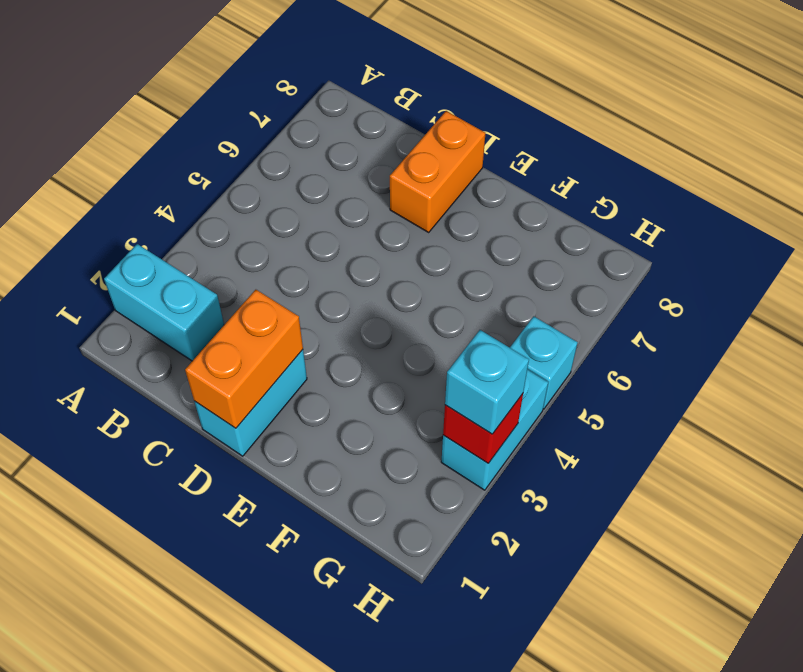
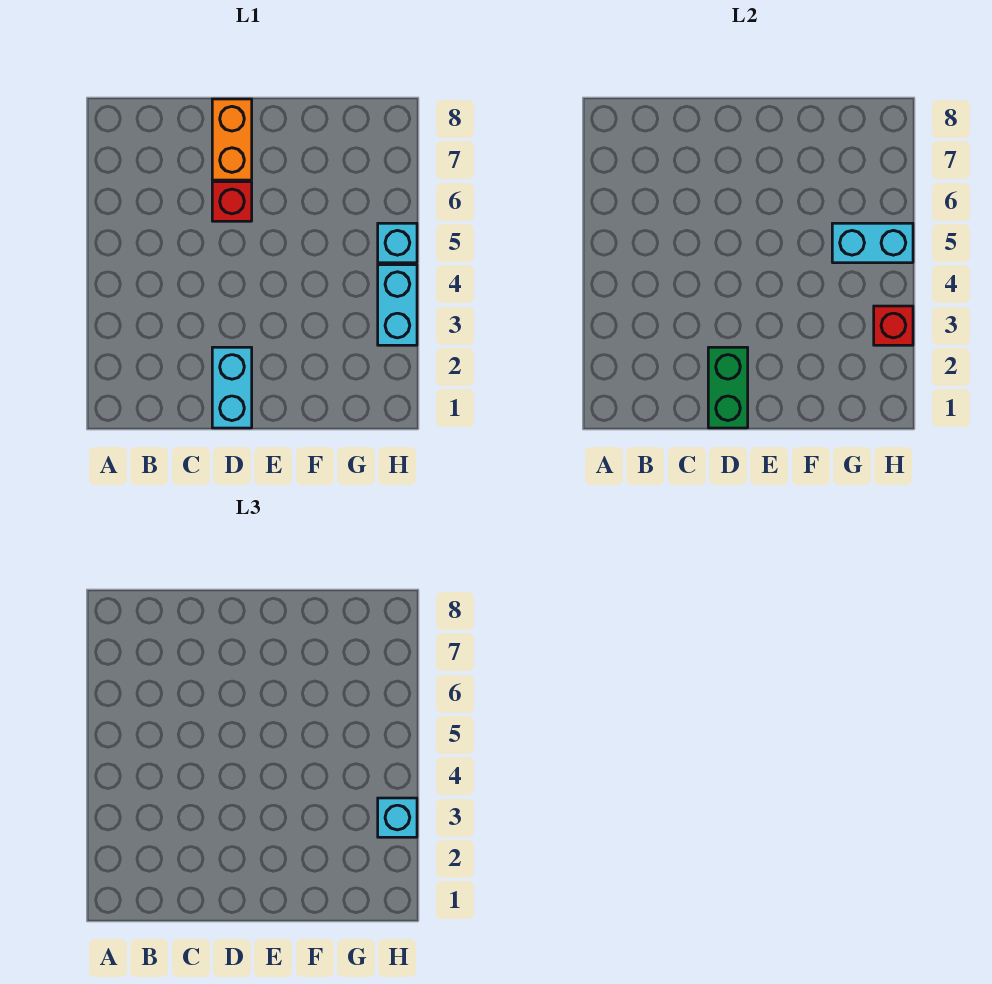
cyan 1x2 brick [104,244,224,361] -> cyan 1x2 brick moved to [832,223,913,263]
orange 1x2 brick [185,290,303,428] -> green 1x2 brick [708,347,748,428]
none -> red 1x1 brick [212,182,252,221]

